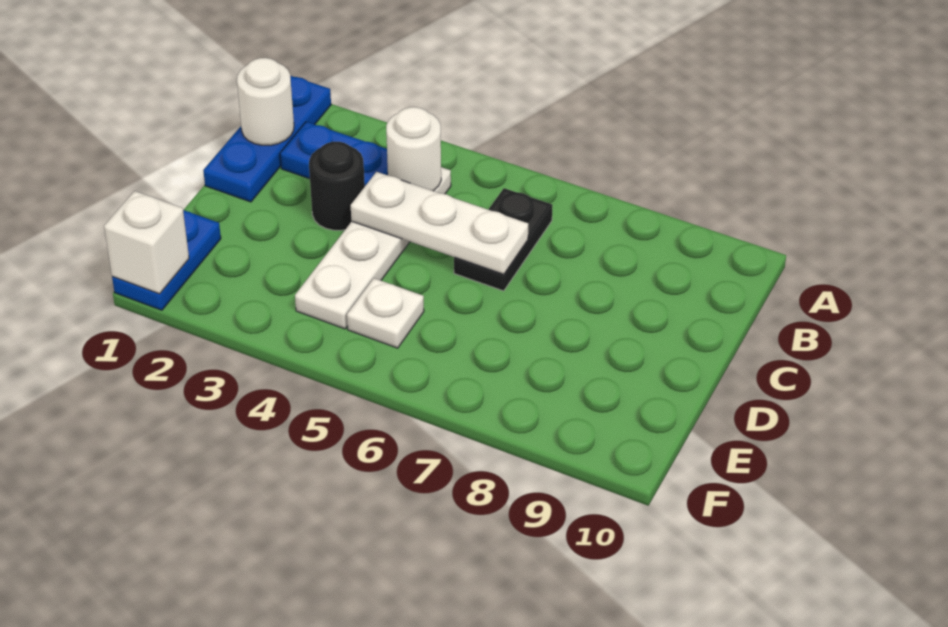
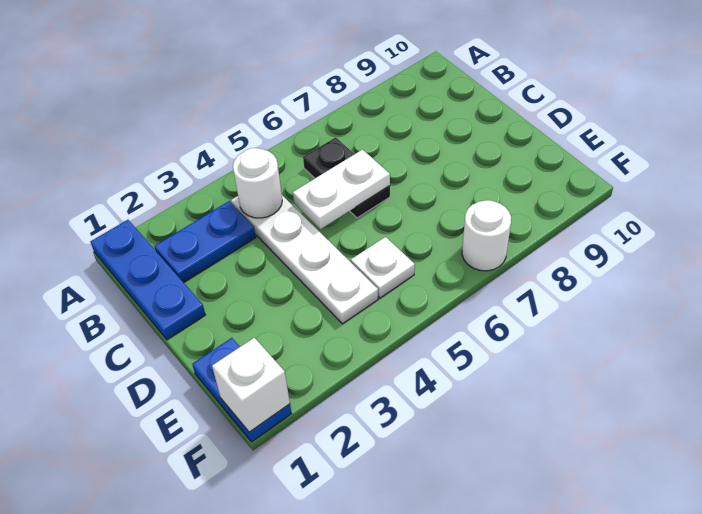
white 1x1 round brick [237,58,294,145] -> white 1x1 round brick moved to [462,200,511,271]
black 1x1 round brick [309,142,365,230] -> none
white 1x3 plate [351,172,528,274] -> white 1x2 plate [293,150,390,229]

